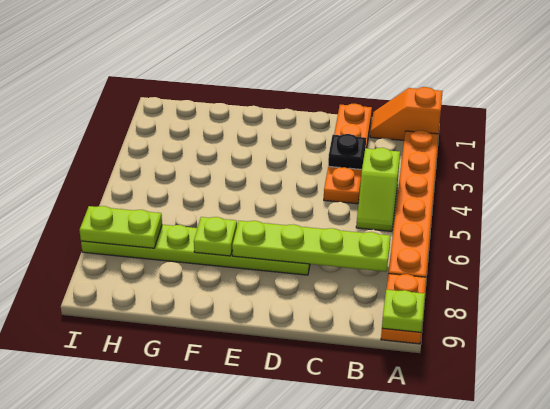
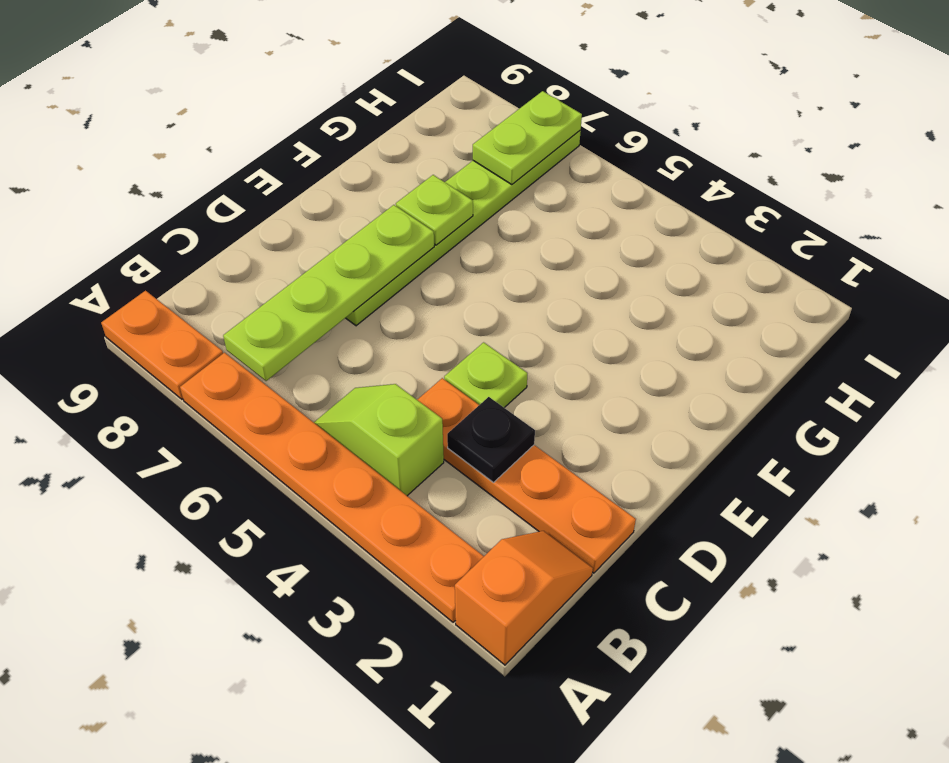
lime 1x1 plate [382,290,425,332] -> lime 1x1 plate moved to [444,342,527,408]

